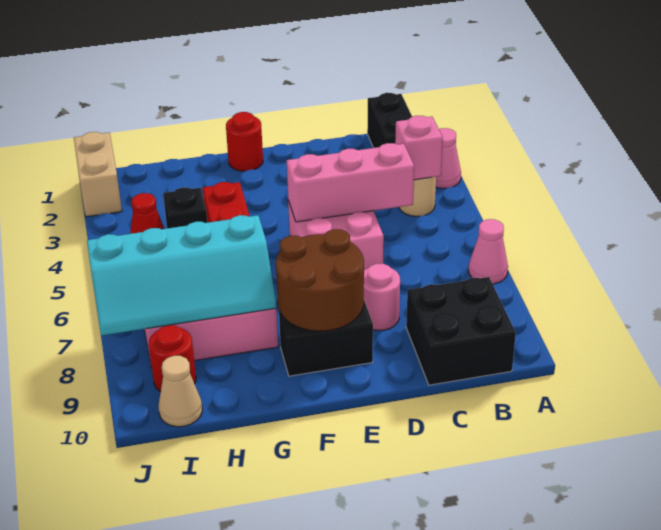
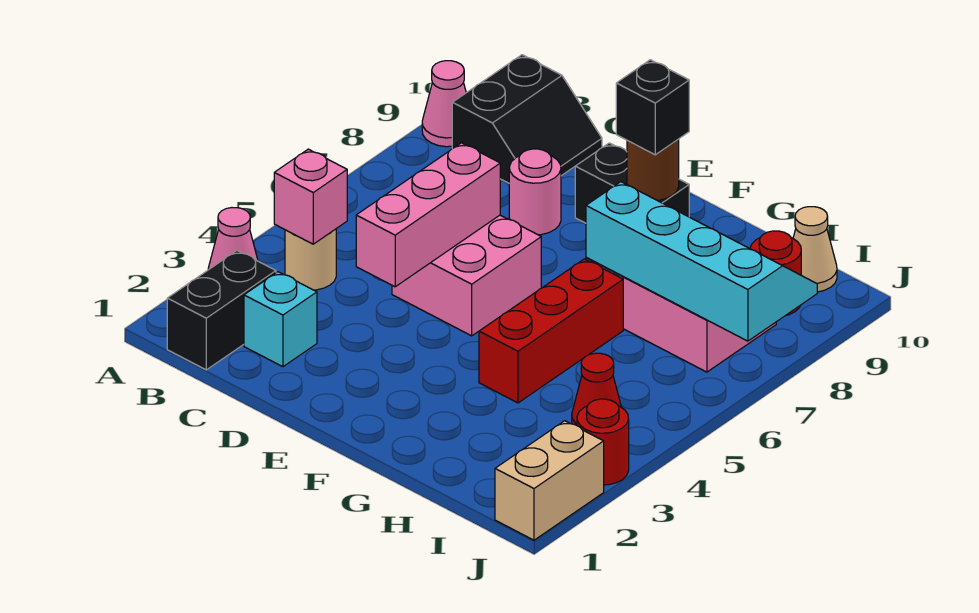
pink 1x1 cone [469,219,508,284] -> pink 1x1 cone moved to [422,61,466,147]
black 2x2 brick [406,277,516,385] -> black 2x2 slope [452,55,602,183]
none -> cyan 1x1 brick [244,272,317,367]
pink 1x3 brick [287,143,414,222] -> pink 1x3 brick turned to [356,143,500,287]
brown 2x2 round brick [276,229,364,331] -> brown 1x1 round brick [627,139,679,201]
red 1x1 round brick [226,112,263,171] -> red 1x1 round brick moved to [577,399,629,485]
black 1x1 brick [163,188,207,228] -> black 1x1 brick moved to [616,60,689,155]

